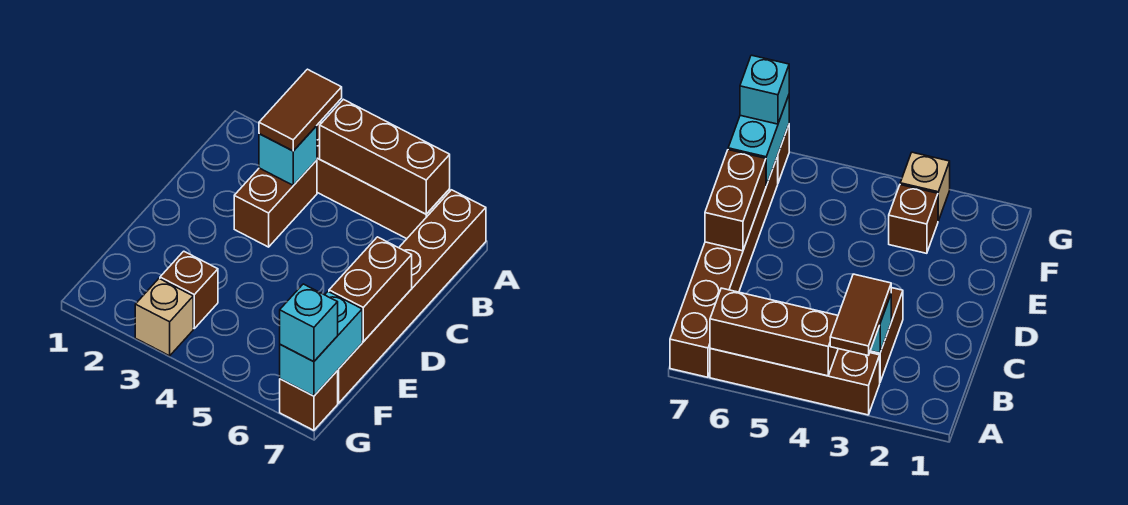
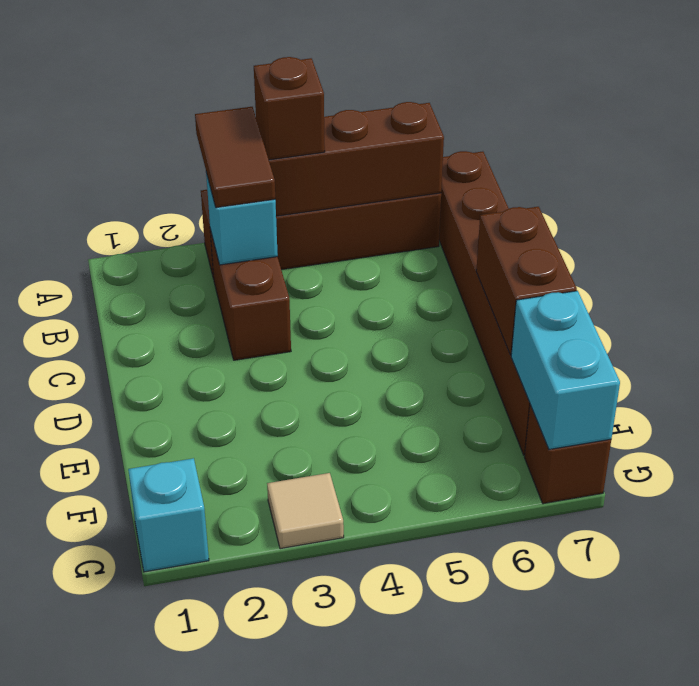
brown 1x1 brick [160,251,218,328] -> brown 1x1 brick moved to [254,57,325,160]
tan 1x1 brick [135,279,193,356] -> tan 1x1 tile [267,473,344,549]
cyan 1x1 brick [280,284,338,362] -> cyan 1x1 brick moved to [128,458,209,572]

